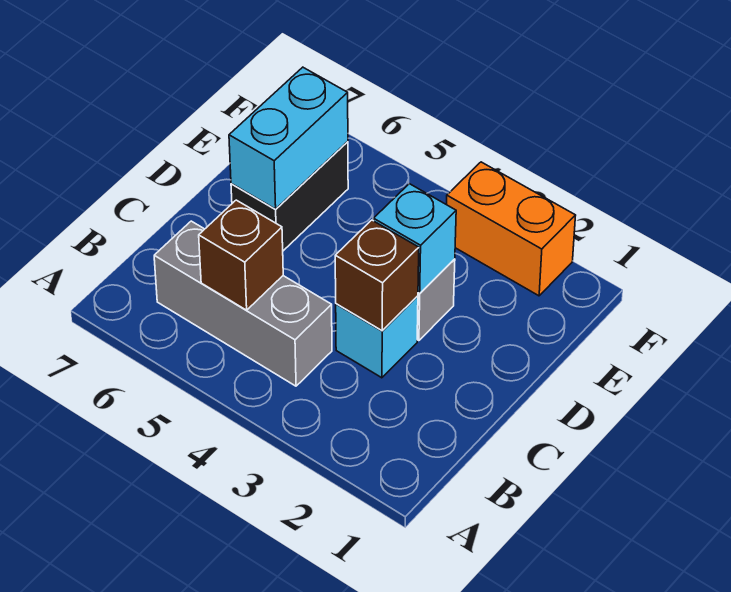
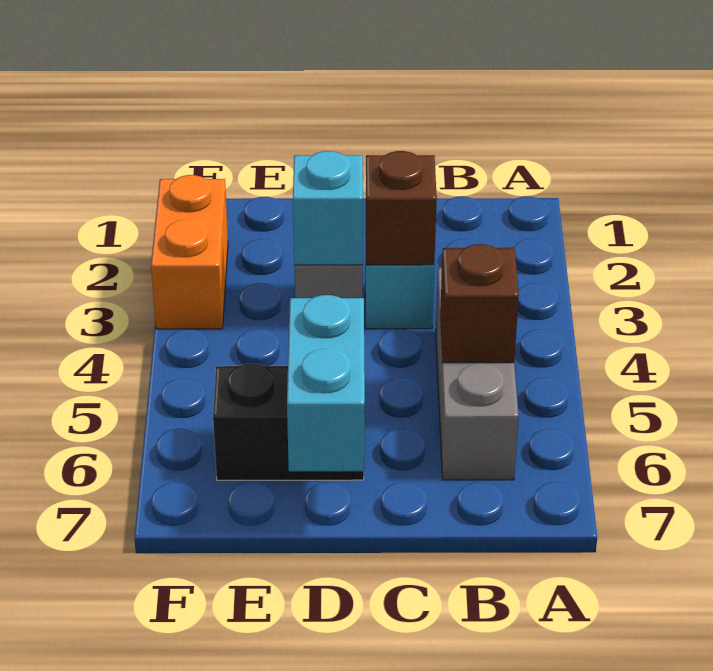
cyan 1x2 brick [229,67,348,209] -> cyan 1x2 brick turned to [287,295,365,471]

